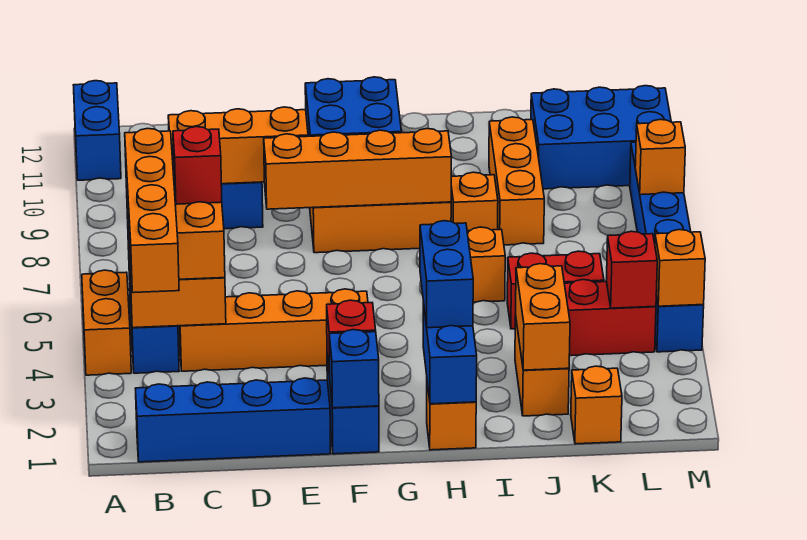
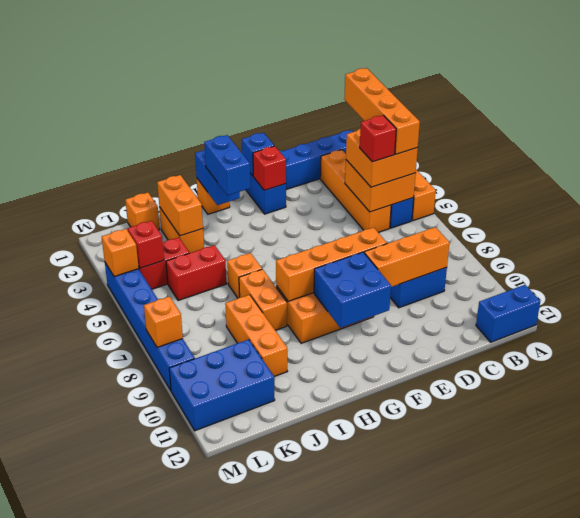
blue 1x2 brick [73,81,121,180] -> blue 1x2 brick turned to [476,285,540,342]
orange 1x4 brick [179,289,368,371] -> orange 1x4 brick turned to [320,150,391,233]
orange 1x1 brick [451,172,498,231] -> orange 1x2 brick [239,269,287,330]

